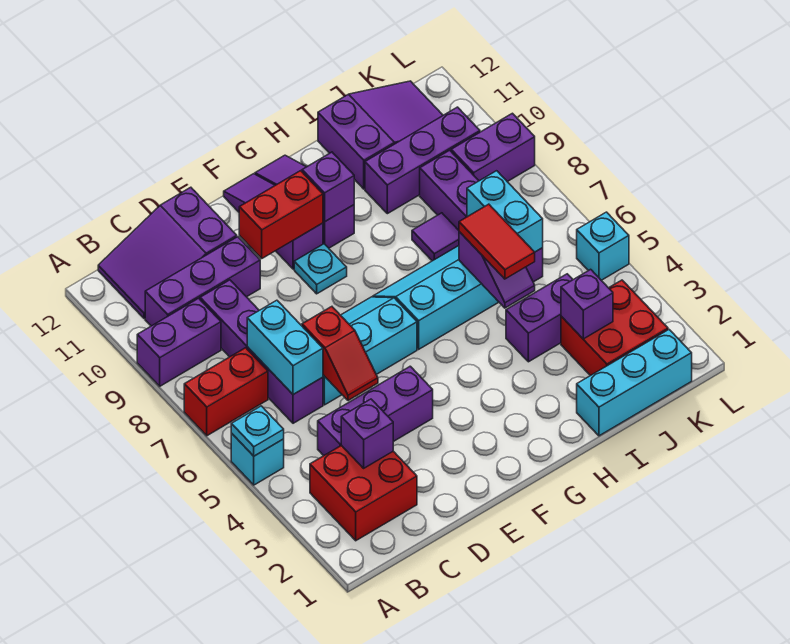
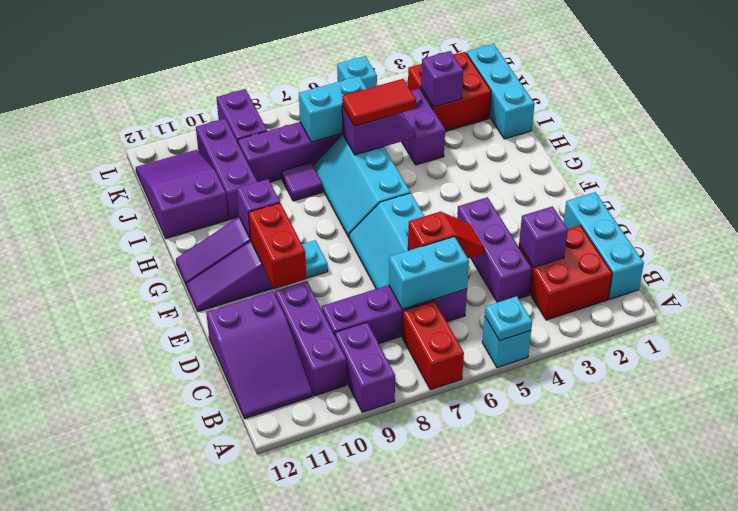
none -> cyan 1x3 brick [563,192,644,299]

